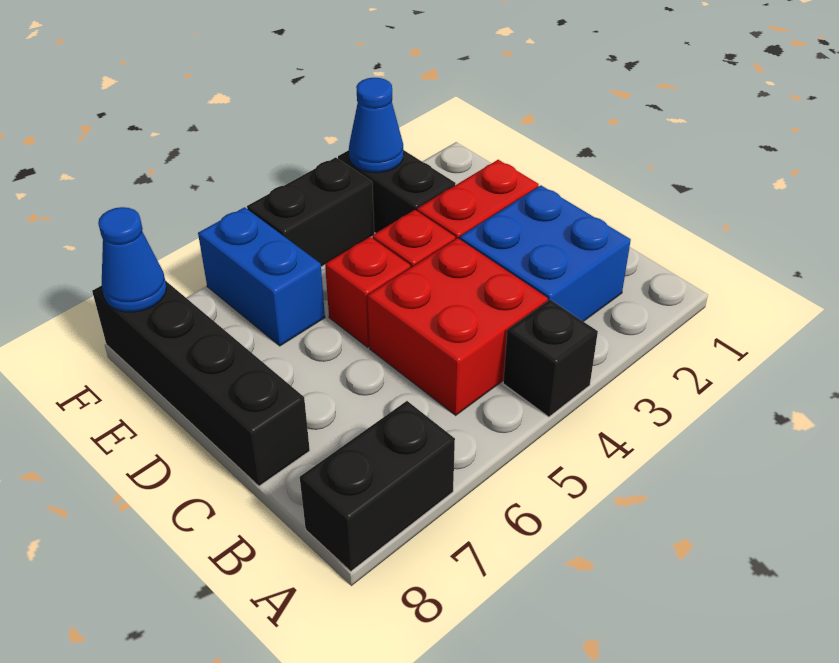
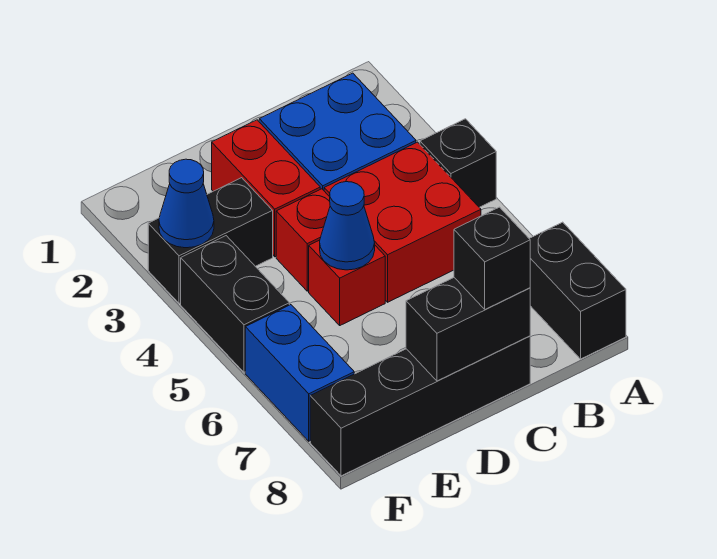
none -> black 1x2 brick [406,278,530,381]
none -> black 1x1 brick [454,207,530,309]
blue 1x2 brick [198,207,325,346] -> blue 1x2 brick turned to [245,305,354,441]
blue 1x1 cone [98,207,167,312] -> blue 1x1 cone moved to [320,182,375,270]

